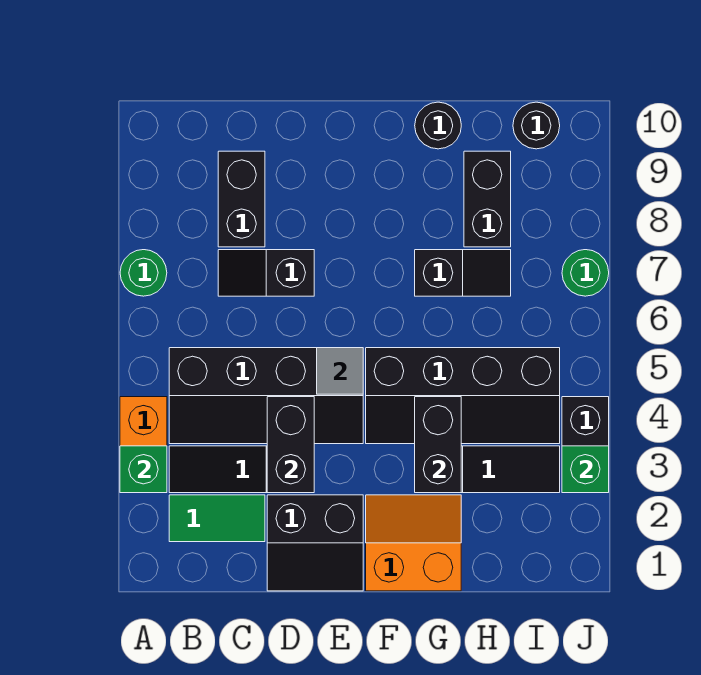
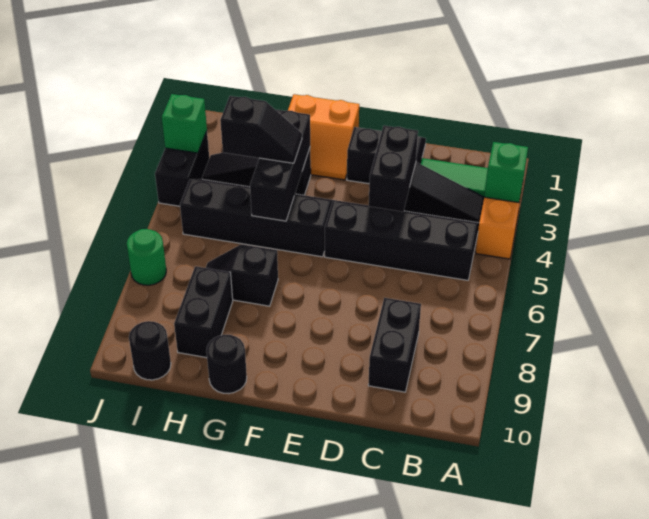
green 1x1 round brick [120,250,167,296] -> none
black 1x2 slope [218,250,314,296] -> black 1x2 slope moved to [220,96,302,163]
grey 1x1 tile [317,348,363,394] -> none
black 1x2 brick [415,397,461,493] -> black 1x3 brick [250,110,310,221]

